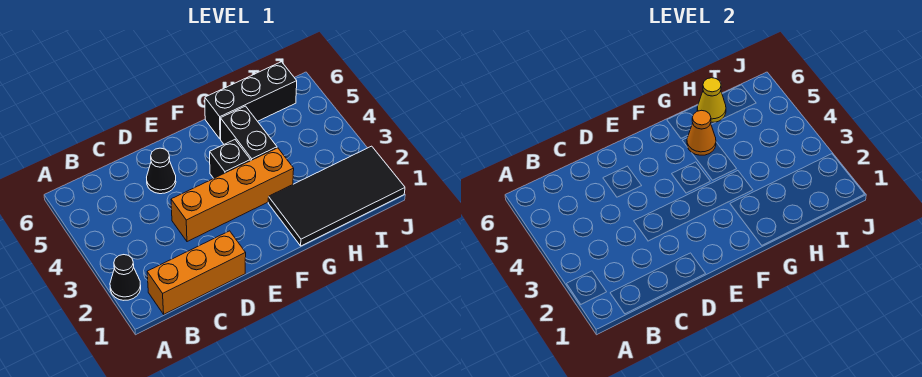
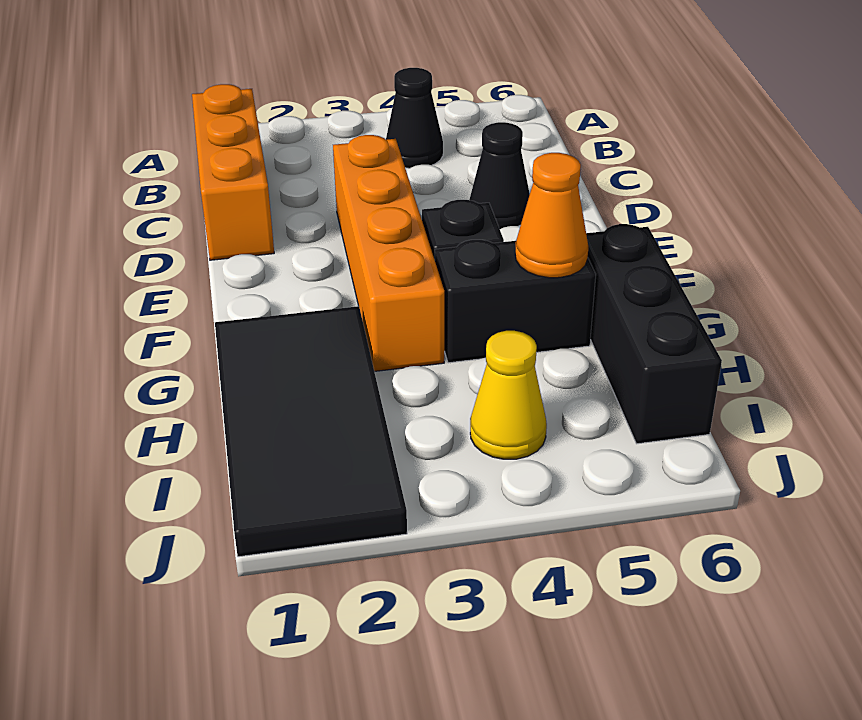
black 1x1 cone [110,255,141,300] -> black 1x1 cone moved to [386,68,443,168]
yellow 1x1 cone [697,78,726,122] -> yellow 1x1 cone moved to [470,331,547,459]

